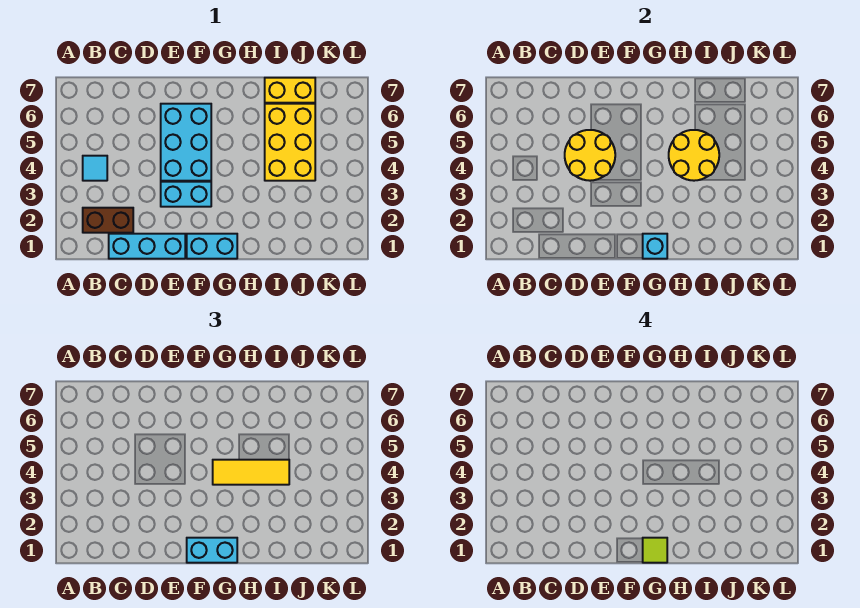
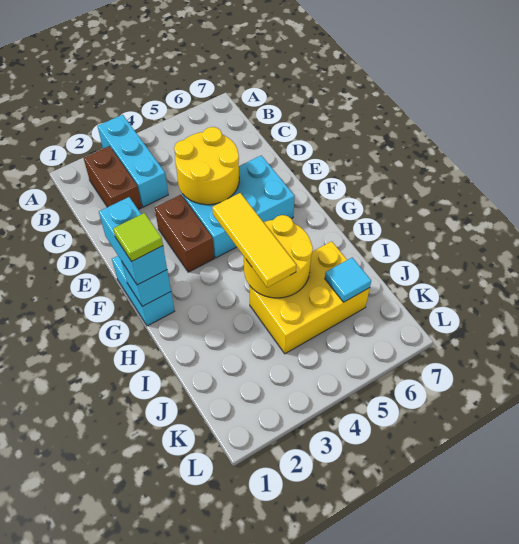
cyan 1x1 tile [83,156,107,181] -> cyan 1x1 tile moved to [325,258,371,302]
cyan 1x3 brick [109,234,185,259] -> cyan 1x3 brick moved to [98,115,168,207]
cyan 1x2 brick [161,182,211,207] -> brown 1x2 brick [155,195,214,272]
yellow 1x2 brick [265,78,315,103] -> none

